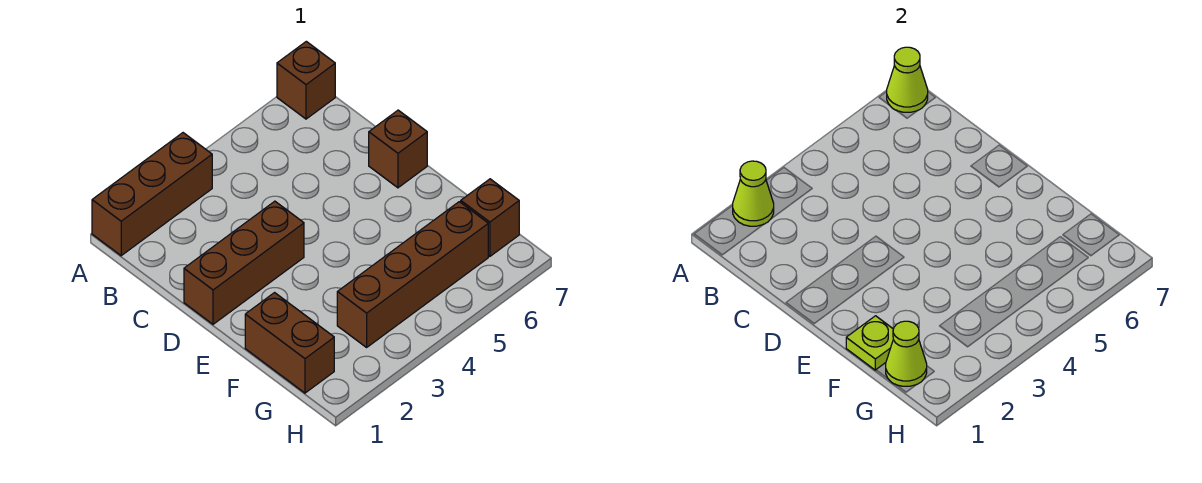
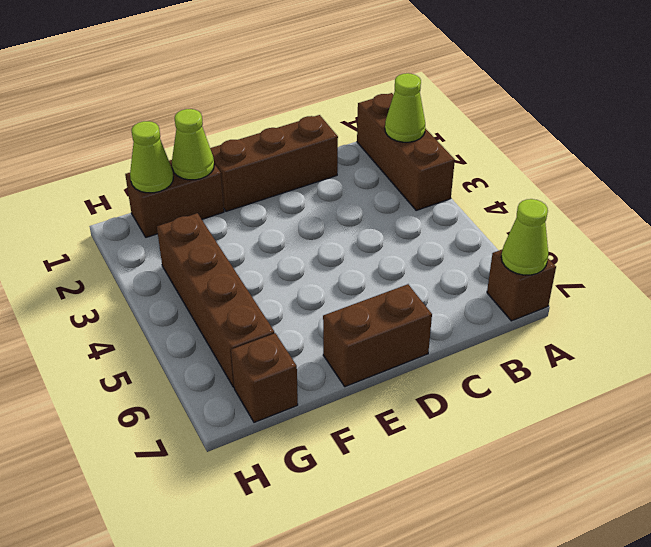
brown 1x3 brick [184,201,304,324] -> brown 1x3 brick turned to [210,115,338,211]
brown 1x1 brick [369,110,427,188] -> brown 1x2 brick [323,284,432,387]
lime 1x1 plate [846,316,893,370] -> lime 1x1 cone [172,109,214,180]

